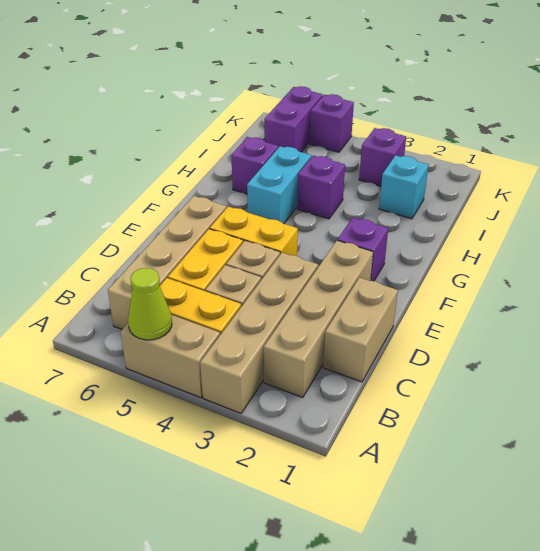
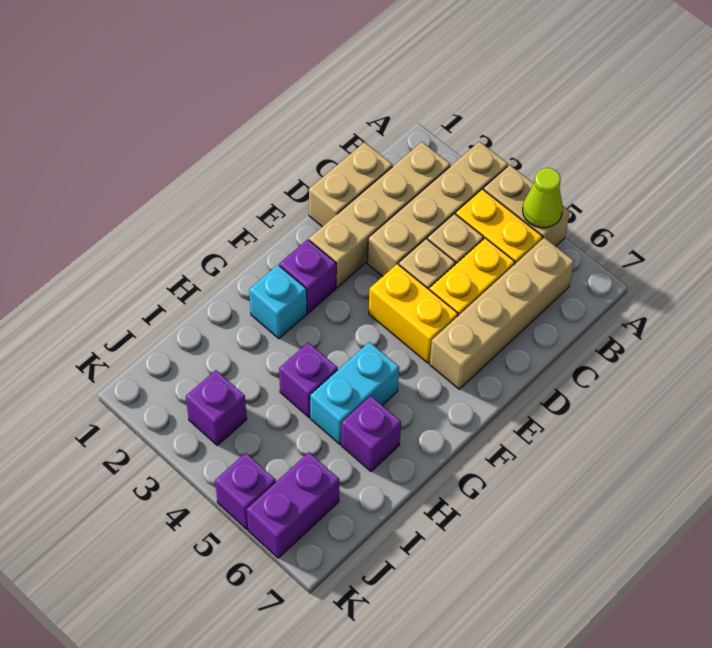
cyan 1x1 brick [379,155,429,219] -> cyan 1x1 brick moved to [249,265,307,339]

